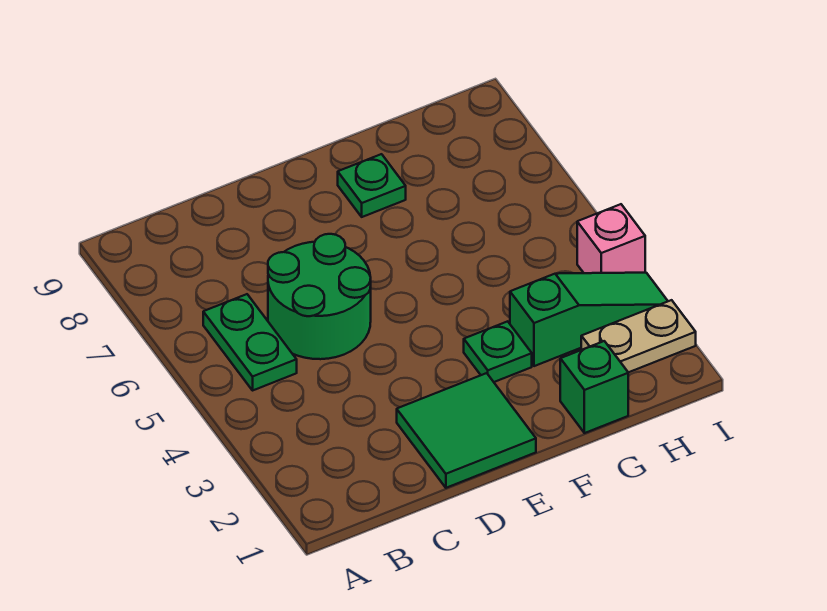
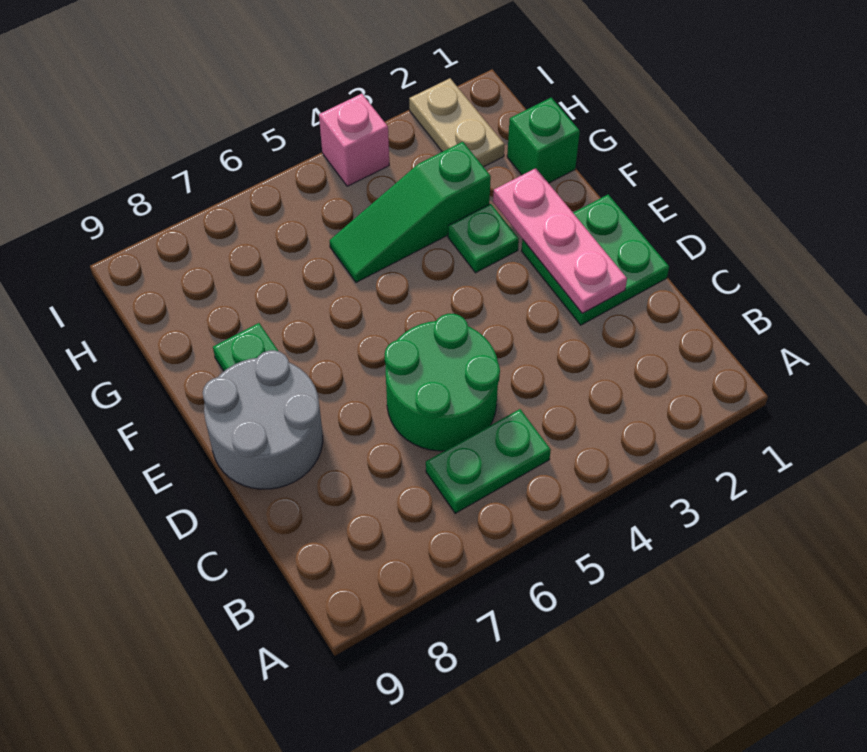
green 2x2 tile [397,373,536,488] -> green 2x2 plate [522,195,669,325]
none -> pink 1x3 plate [493,168,627,313]
none -> grey 2x2 round brick [203,350,323,489]
green 1x3 slope [510,273,668,366] -> green 1x3 slope turned to [330,142,491,282]

